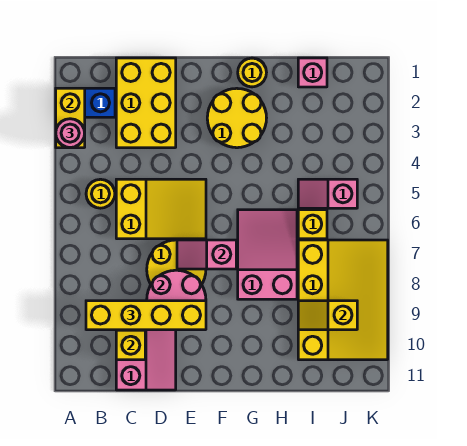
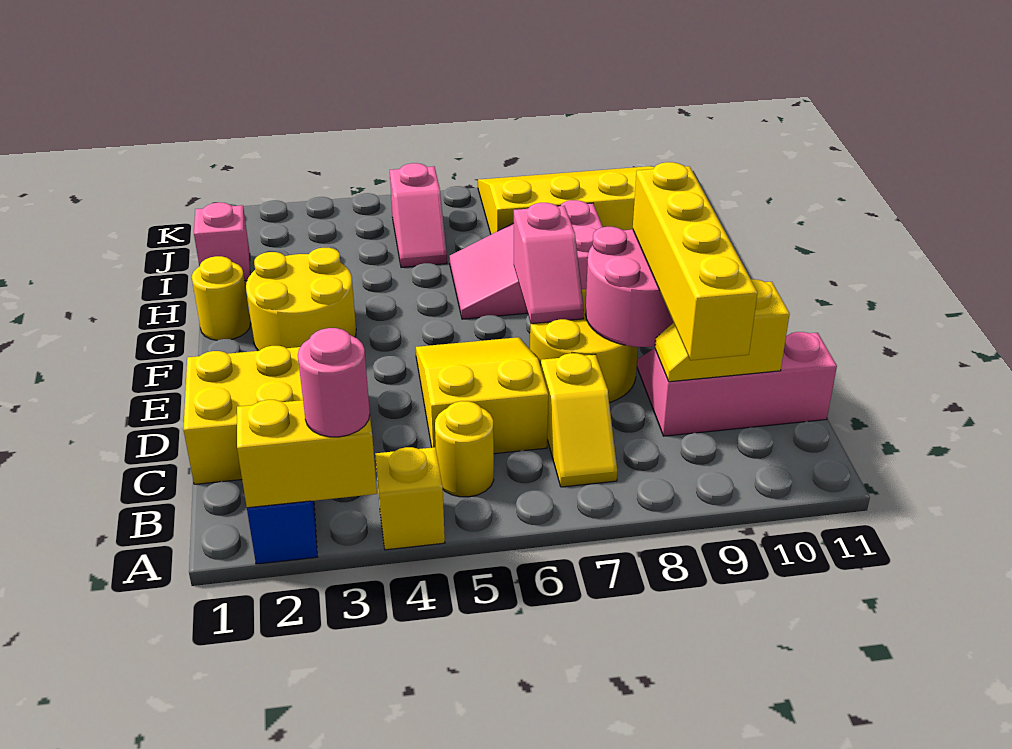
yellow 1x1 brick [298,210,327,239] -> yellow 1x1 brick moved to [375,447,445,550]
yellow 1x2 slope [298,301,357,330] -> yellow 1x2 slope moved to [541,353,617,487]

